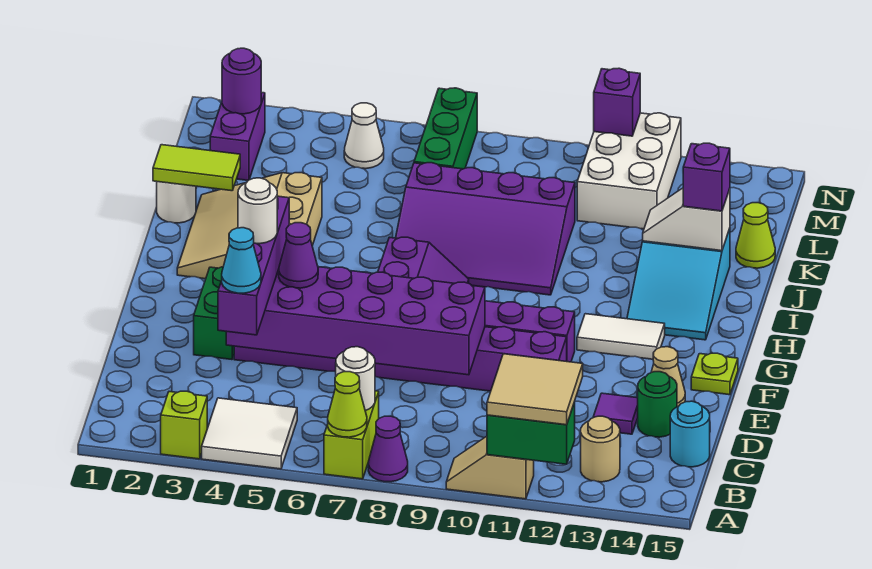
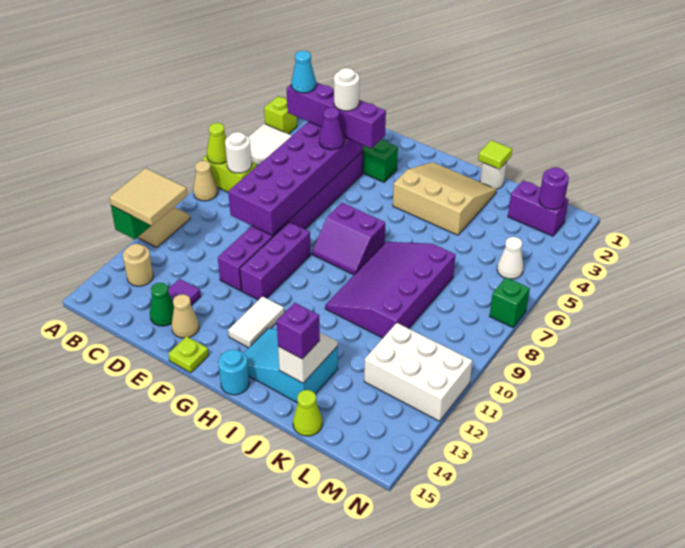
purple 1x1 cone [368,416,408,482] -> tan 1x1 cone [193,161,218,201]
cyan 1x1 round brick [670,401,710,467] -> cyan 1x1 round brick moved to [218,350,249,395]
green 1x1 round brick [638,372,677,437] -> green 1x1 cone [150,283,174,326]
lime 1x2 tile [153,145,240,191] -> lime 1x1 tile [478,140,512,169]
green 1x3 brick [414,88,477,169] -> green 1x1 brick [490,278,530,327]
purple 1x1 brick [594,68,640,136] -> none

